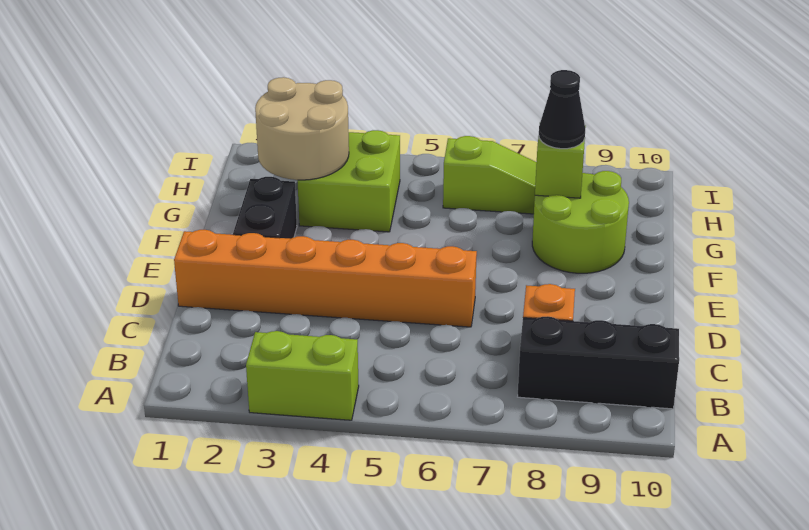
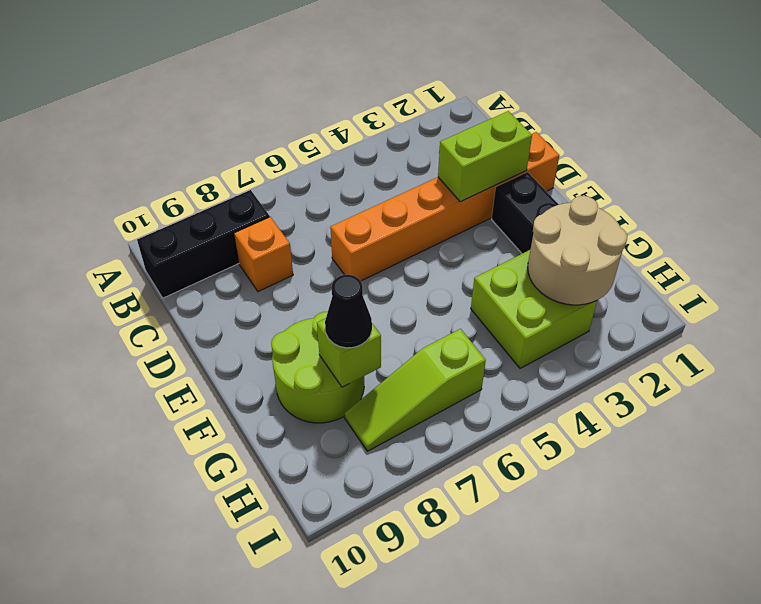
lime 1x2 brick [246,331,359,420] -> lime 1x2 brick moved to [438,111,532,202]

